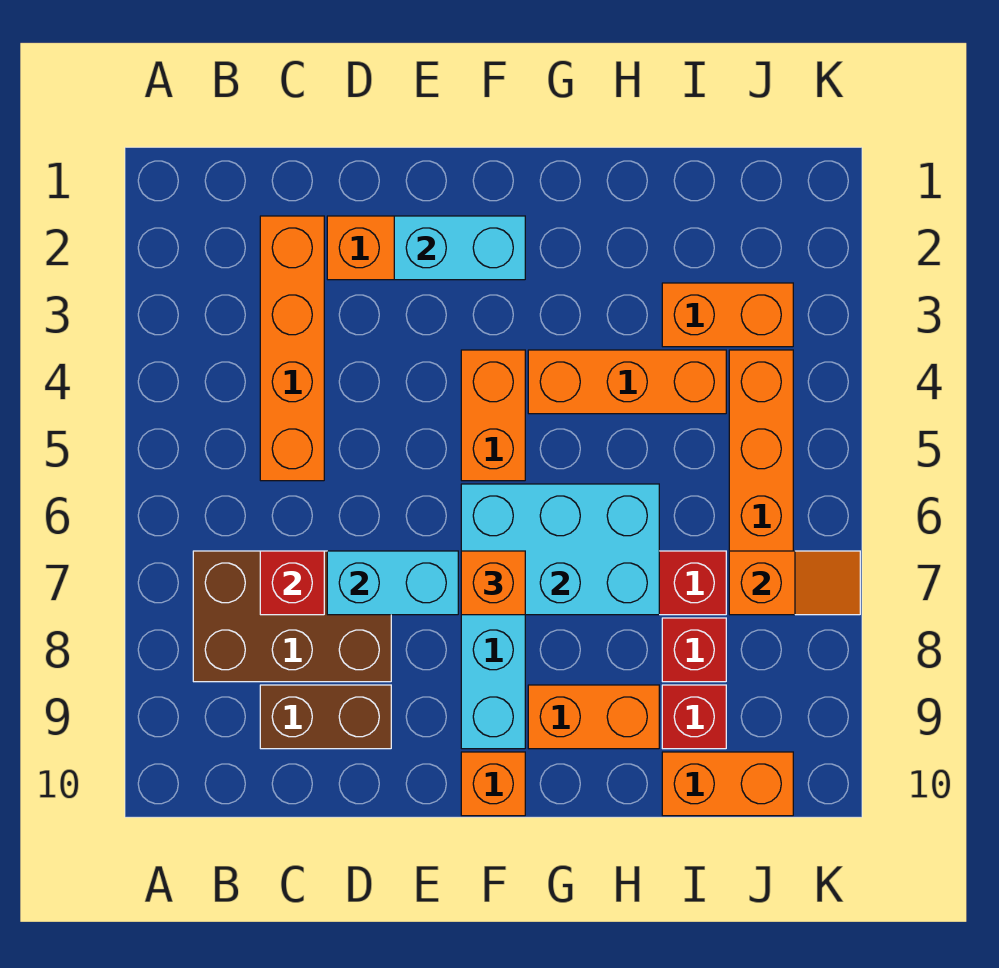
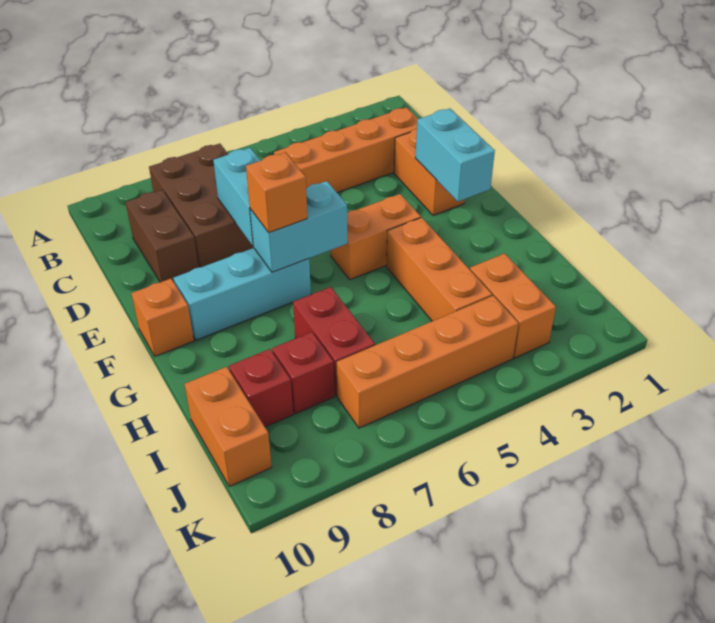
red 1x1 brick [260,551,324,615] -> none
cyan 2x3 brick [461,484,659,615] -> cyan 1x2 brick [250,181,347,272]
orange 1x2 brick [528,685,659,749] -> none
orange 1x2 slope [729,551,860,615] -> none

